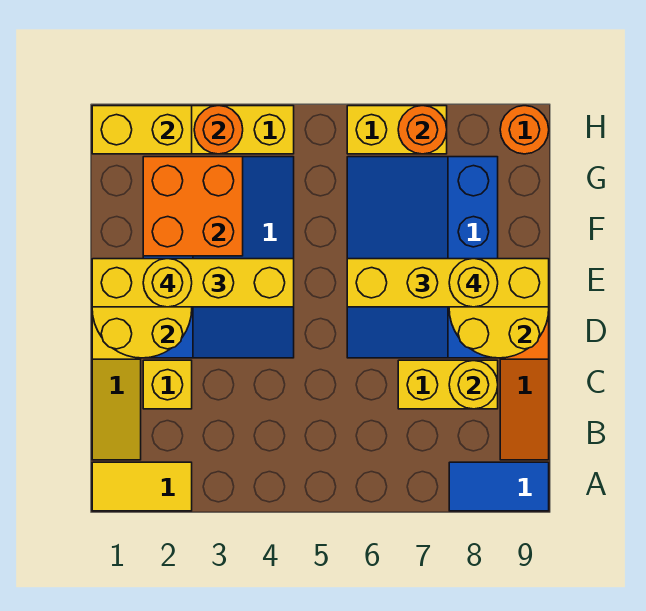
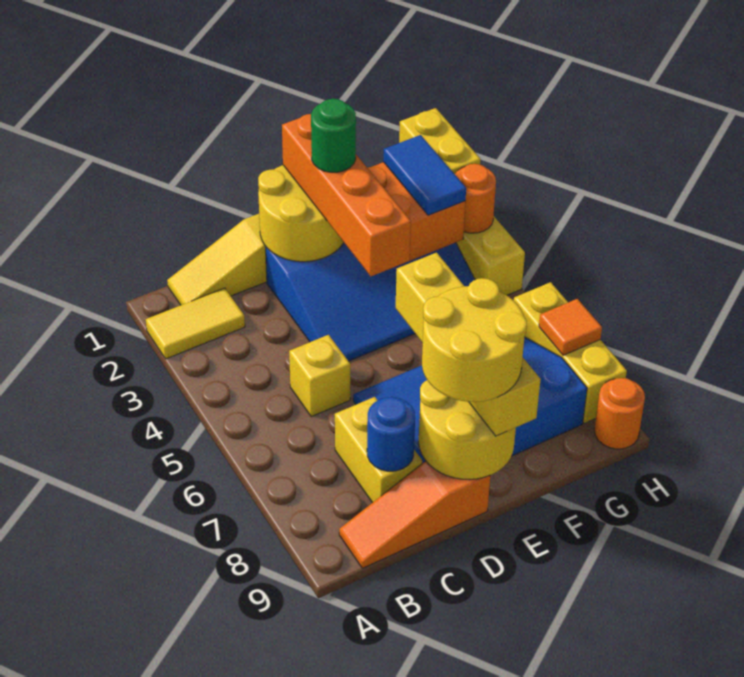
yellow 1x2 tile [92,462,192,511] -> yellow 1x2 tile turned to [146,288,245,359]
blue 1x2 tile [449,462,549,511] -> blue 1x2 tile moved to [383,135,466,215]
yellow 1x1 brick [143,360,192,409] -> yellow 1x1 brick moved to [289,335,350,417]
yellow 1x1 round brick [449,360,498,409] -> blue 1x1 round brick [367,397,415,471]
yellow 1x4 brick [92,259,294,307] -> orange 1x4 brick [282,114,411,276]
yellow 1x1 round brick [143,259,192,307] -> green 1x1 round brick [311,99,356,172]
yellow 1x1 round brick [449,259,498,307] -> yellow 2x2 round brick [422,278,527,402]
yellow 1x2 brick [347,106,447,154] -> yellow 1x3 brick [514,282,627,423]
orange 1x1 round brick [398,106,447,154] -> orange 1x1 tile [539,299,602,355]

